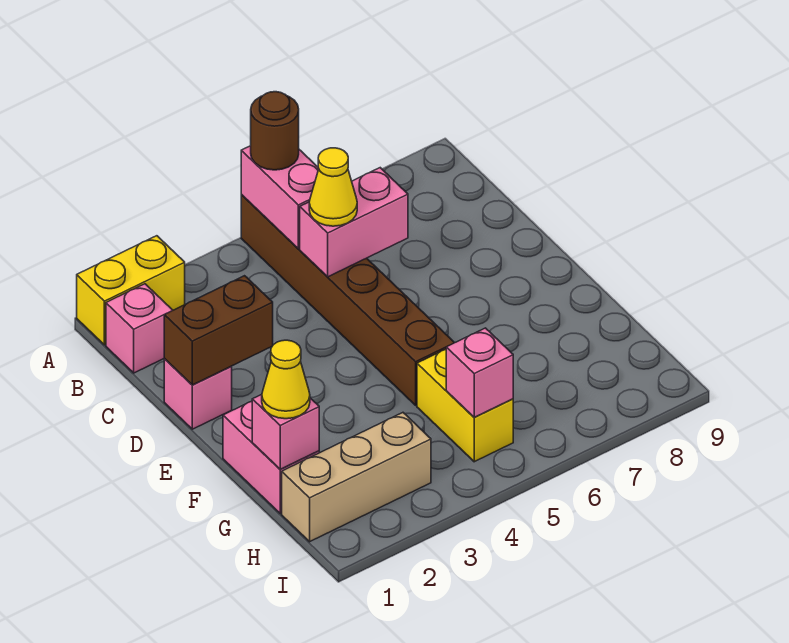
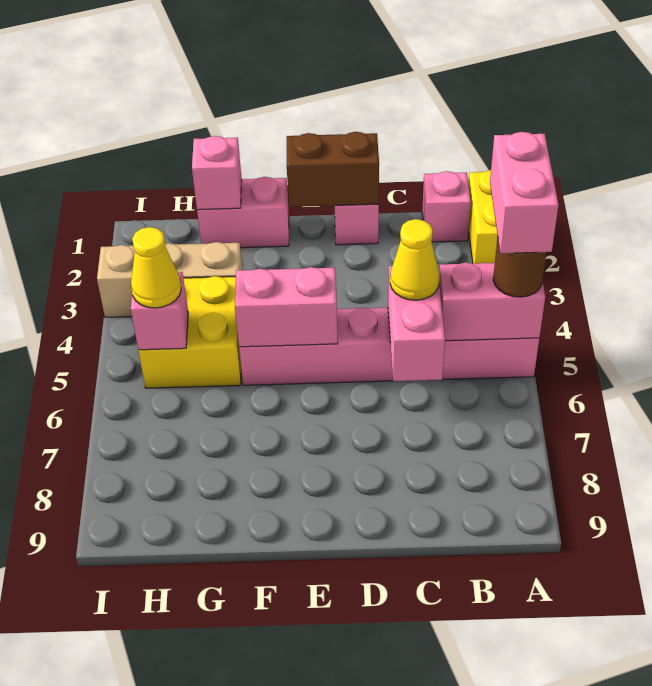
none -> pink 1x2 brick [490,132,558,253]
brown 1x6 brick [241,195,454,405] -> pink 1x6 brick [239,307,539,385]
brown 1x2 brick [164,276,273,385] -> brown 1x2 brick turned to [287,132,379,207]
none -> pink 1x2 brick [235,267,338,347]
yellow 1x1 cone [262,340,310,419] -> yellow 1x1 cone moved to [131,227,181,308]
yellow 1x2 brick [417,349,513,462] -> yellow 2x2 brick [138,276,241,388]
tan 1x3 brick [282,413,431,542] -> tan 1x3 brick turned to [97,242,242,317]

